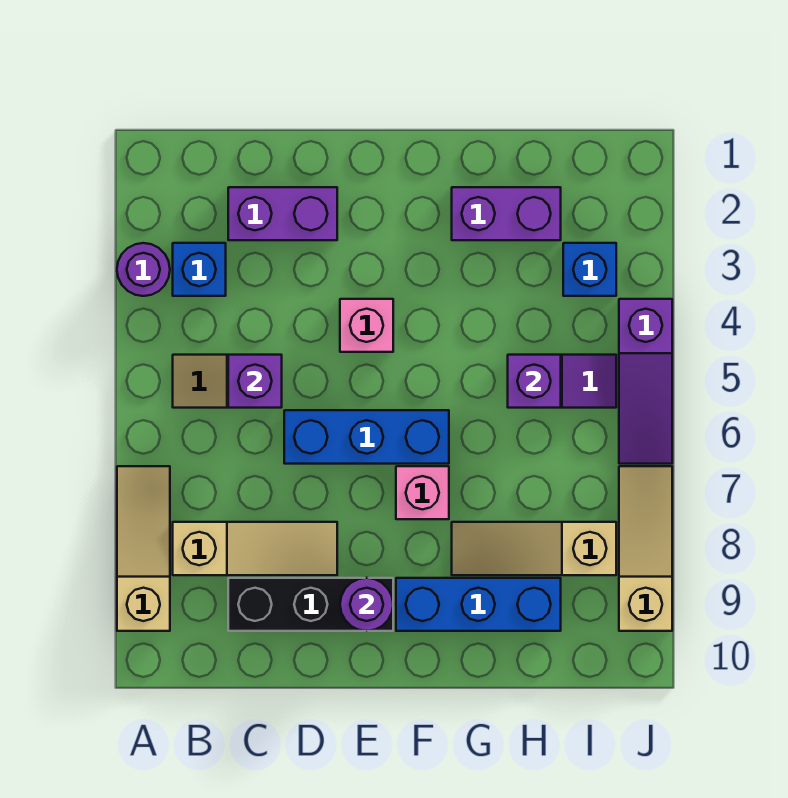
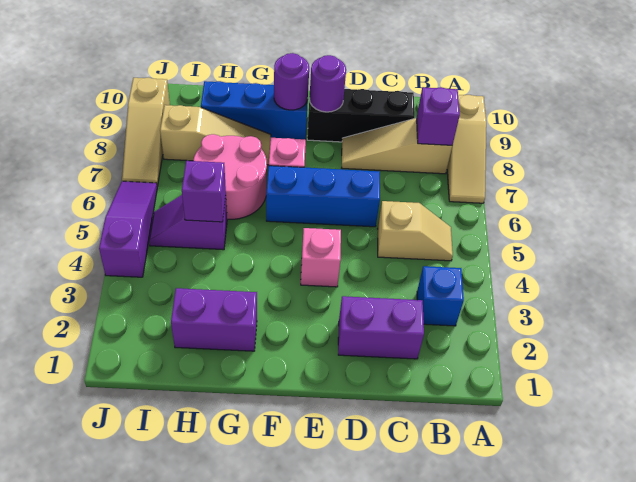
purple 1x1 round brick [117,243,170,296] -> purple 1x1 round brick moved to [274,53,309,110]
purple 1x1 brick [228,355,282,408] -> purple 1x1 brick moved to [417,87,460,145]
none -> pink 2x2 round brick [193,134,267,219]
blue 1x1 brick [563,243,616,296] -> none

